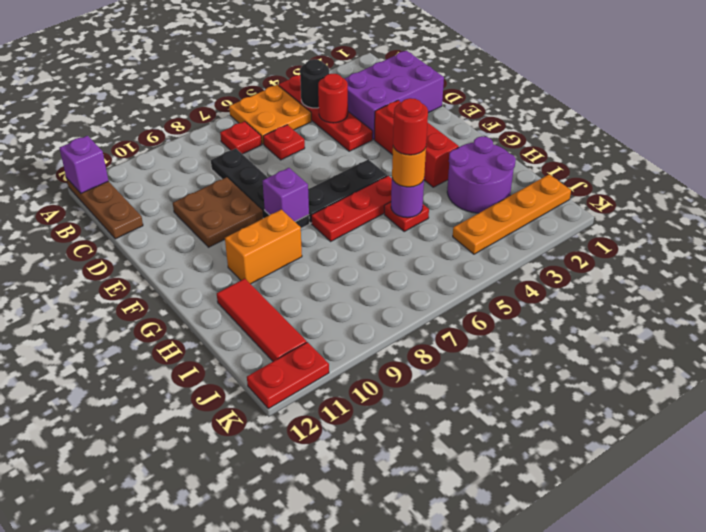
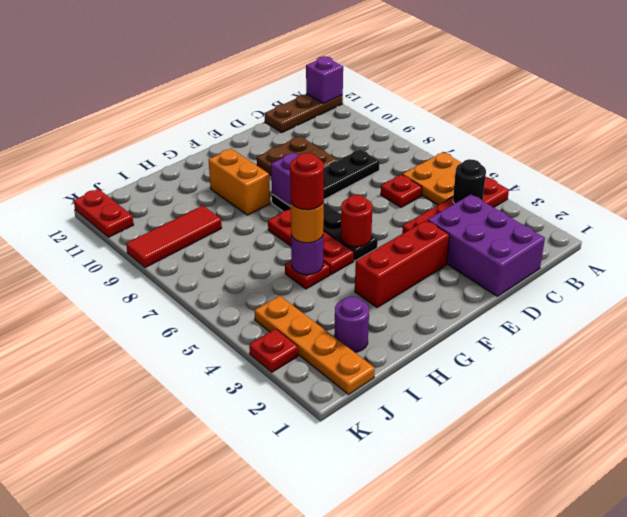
red 1x1 plate [220,121,262,154] -> red 1x1 plate moved to [249,329,298,372]
red 1x1 round brick [318,74,348,123] -> red 1x1 round brick moved to [341,195,373,247]
purple 2x2 round brick [447,136,516,213] -> purple 1x1 round brick [334,297,369,352]
red 1x3 tile [217,279,307,361] -> red 1x3 tile moved to [126,206,222,268]

